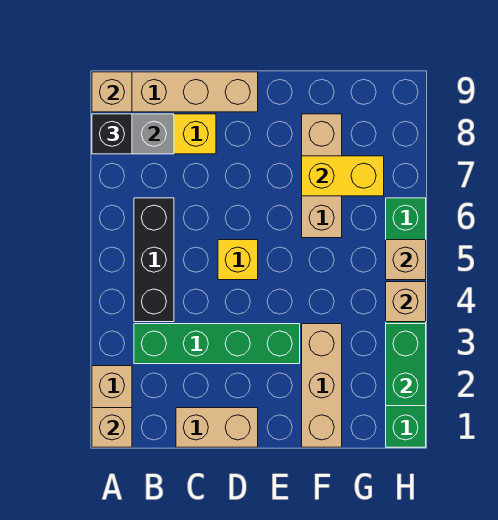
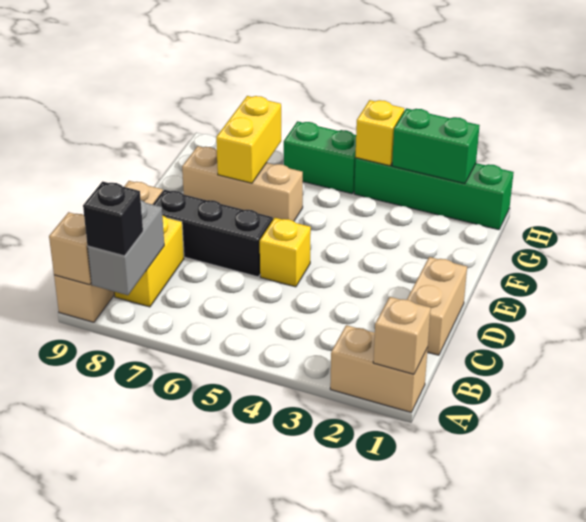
green 1x4 brick [134,324,300,364] -> none
black 1x3 brick [134,198,174,322] -> black 1x3 brick moved to [153,190,273,277]
tan 1x3 brick [302,324,342,447] -> none
tan 1x1 brick [386,282,426,322] -> yellow 1x1 brick [356,100,404,166]
tan 1x1 brick [386,240,426,280] -> none

